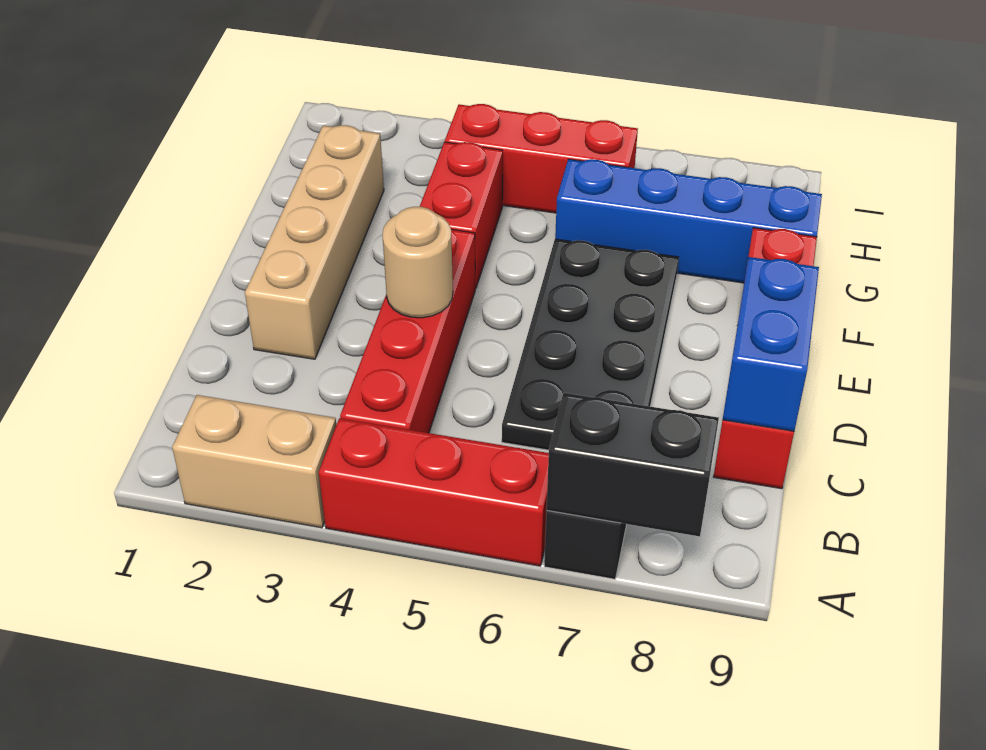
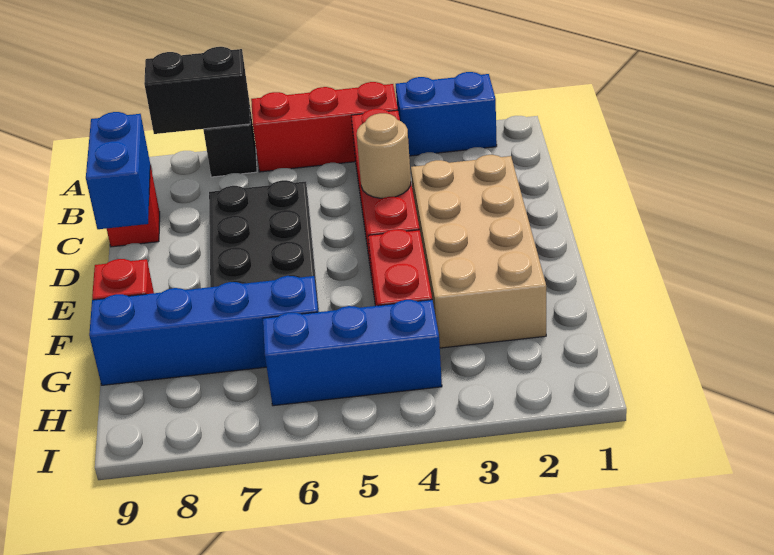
tan 1x2 brick [172,395,336,528] -> blue 1x2 brick [396,72,497,156]
tan 1x4 brick [245,125,384,359] -> tan 2x4 brick [411,155,546,348]
red 1x3 brick [445,104,638,213] -> blue 1x3 brick [263,300,442,406]

